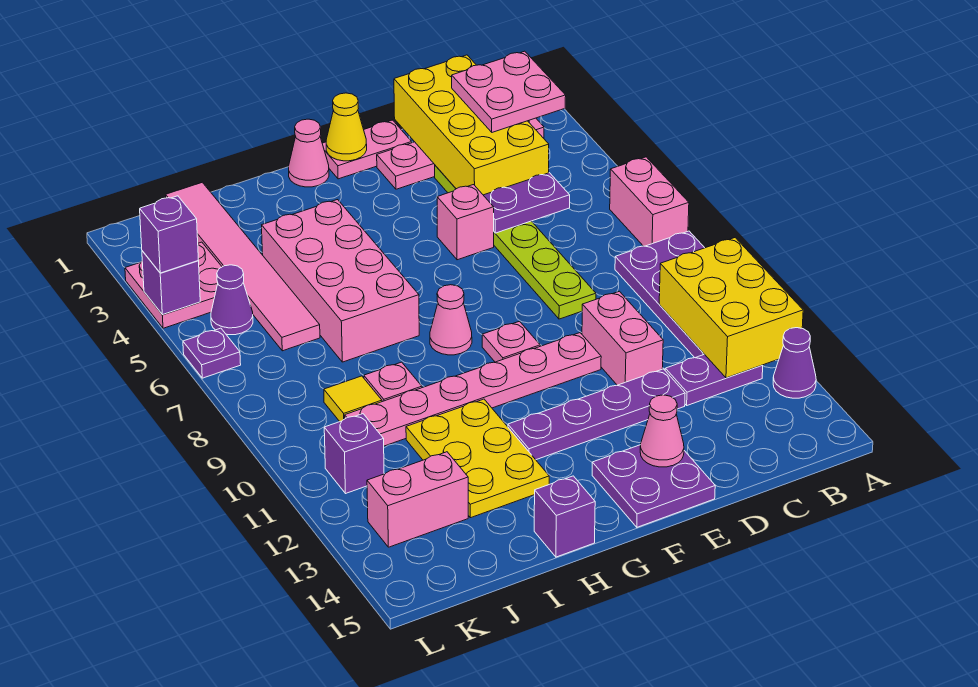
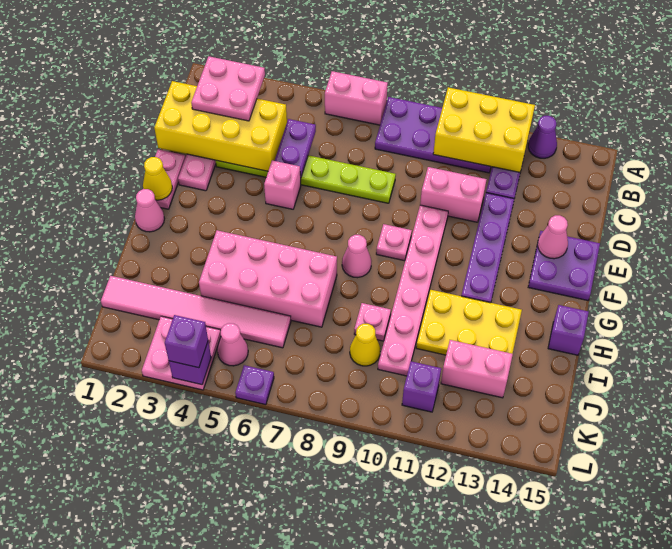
yellow 1x1 tile [324,376,382,421] -> yellow 1x1 cone [350,324,380,366]
pink 1x2 brick [367,452,468,547] -> pink 1x2 brick turned to [441,340,513,398]
purple 1x1 cone [211,265,253,335] -> pink 1x1 cone [217,323,248,366]

